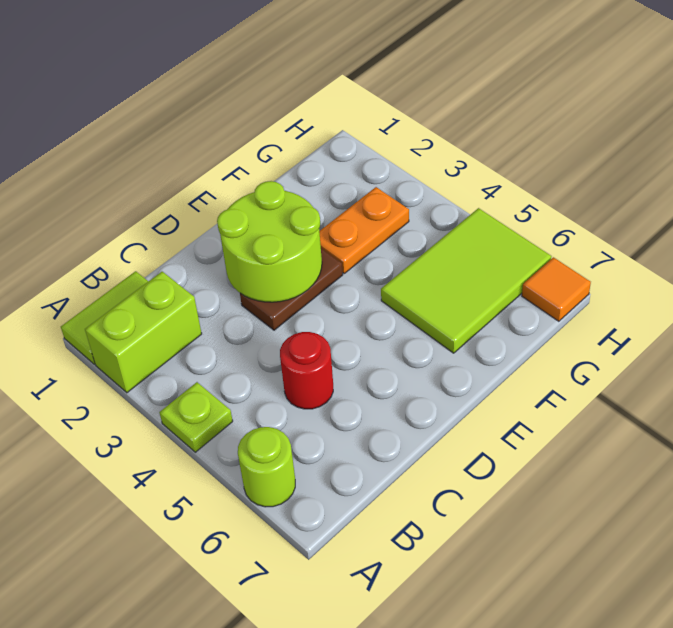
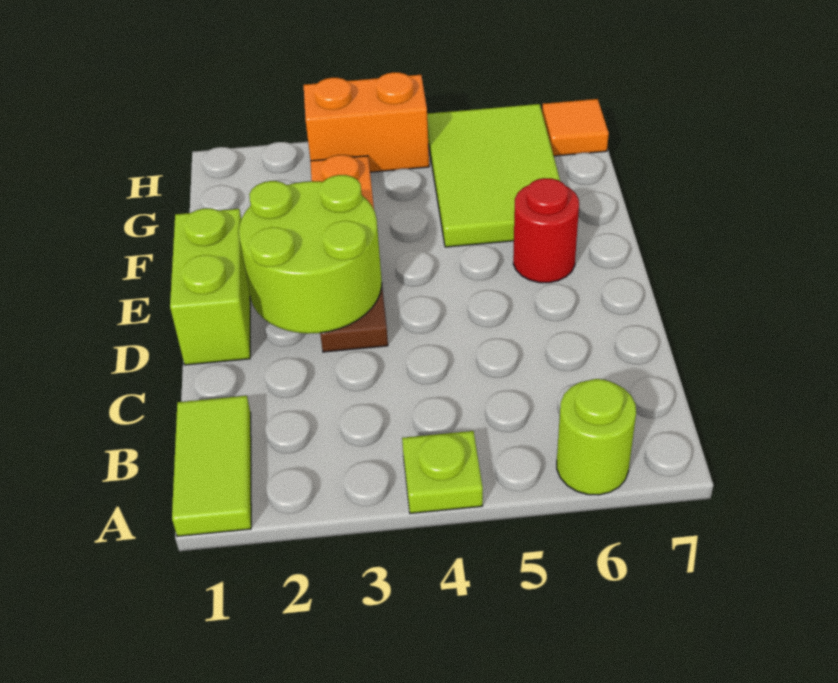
lime 1x2 brick [85,272,202,393] -> lime 1x2 brick moved to [170,208,250,365]
red 1x1 round brick [280,332,333,409] -> red 1x1 round brick moved to [513,178,579,283]
none -> orange 1x2 brick [304,72,429,172]

